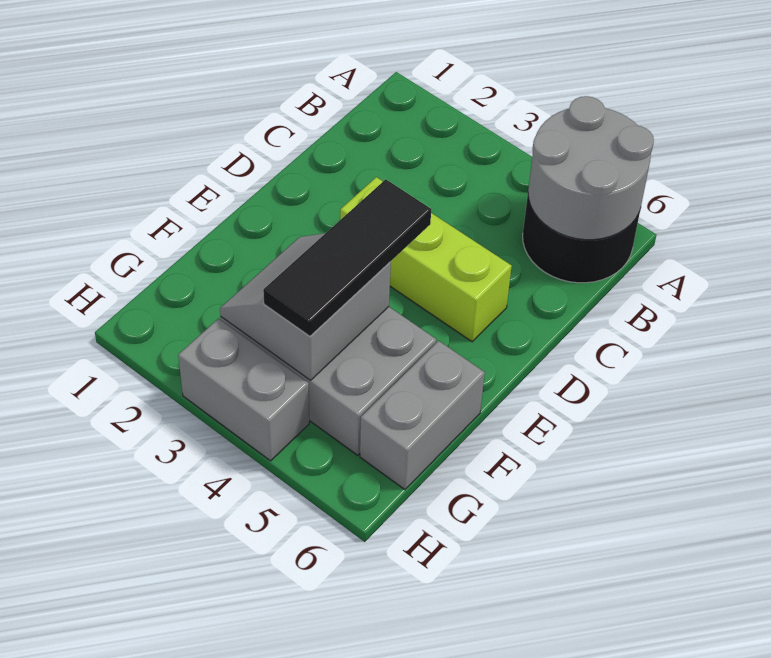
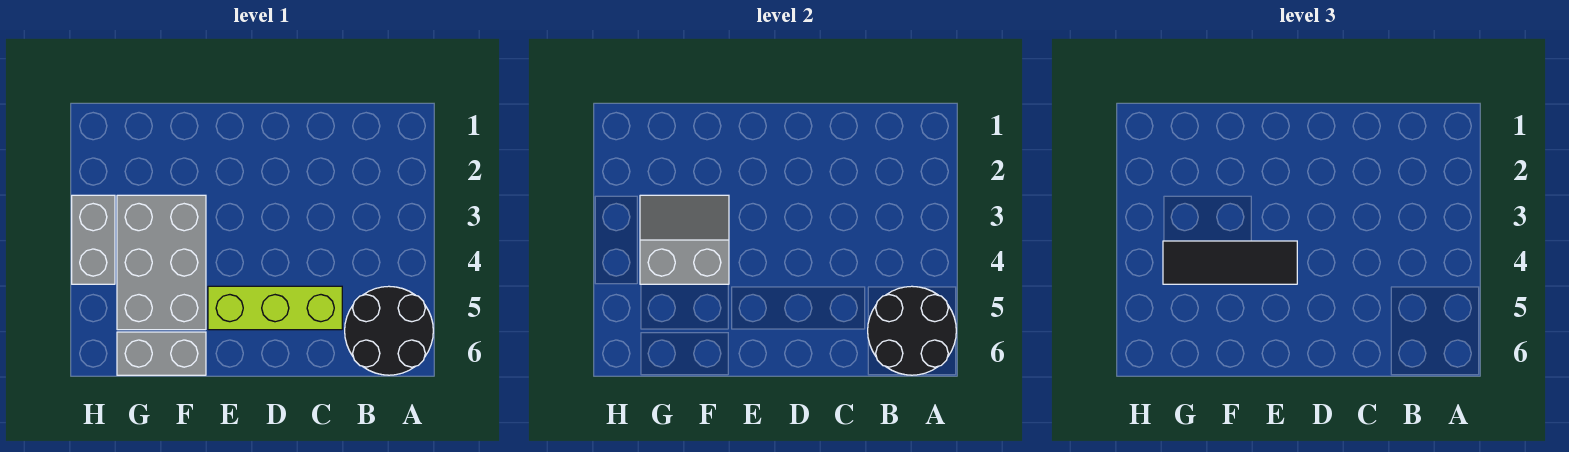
grey 2x2 round brick [528,96,654,240] -> black 2x2 round brick [868,286,956,375]
lime 1x3 brick [340,177,512,342] -> lime 1x3 brick turned to [208,286,342,330]

